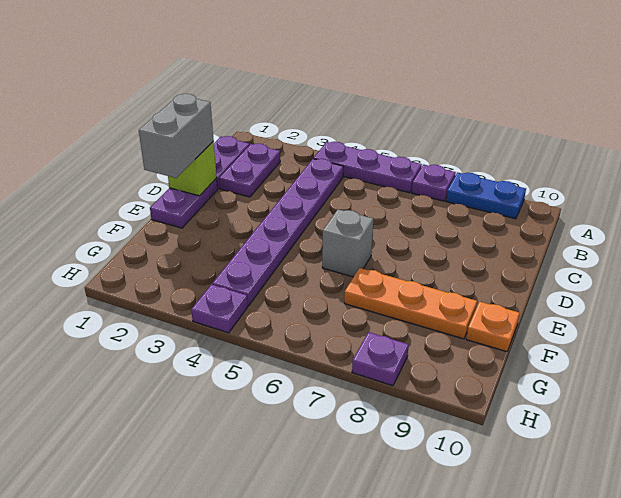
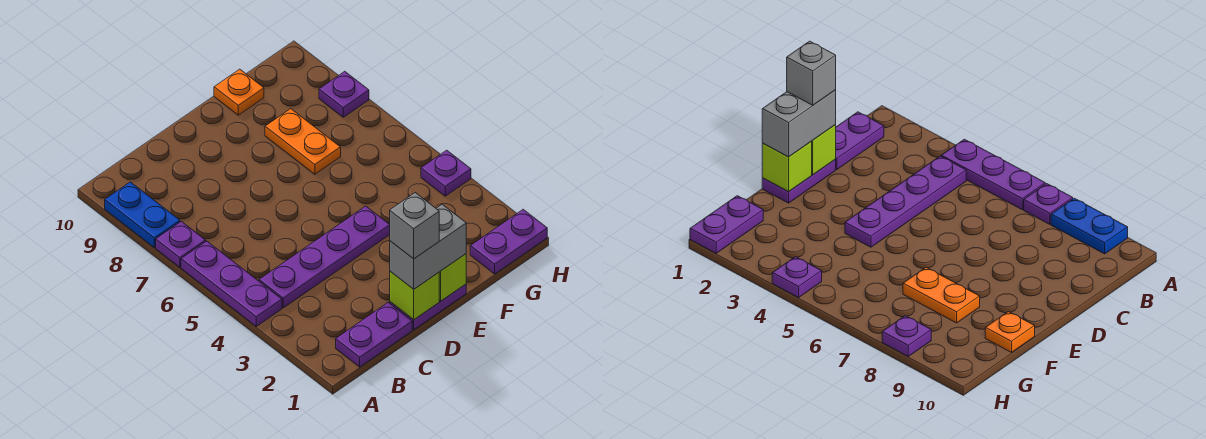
purple 1x2 plate [219,144,280,197] -> purple 1x2 plate moved to [470,209,547,274]
purple 1x6 plate [212,159,344,306] -> purple 1x4 plate [259,206,390,308]
none -> lime 1x1 brick [439,254,466,301]
grey 1x1 brick [322,209,373,277] -> grey 1x1 brick moved to [390,193,439,259]
orange 1x3 plate [344,268,477,339] -> orange 1x2 plate [265,109,341,174]

